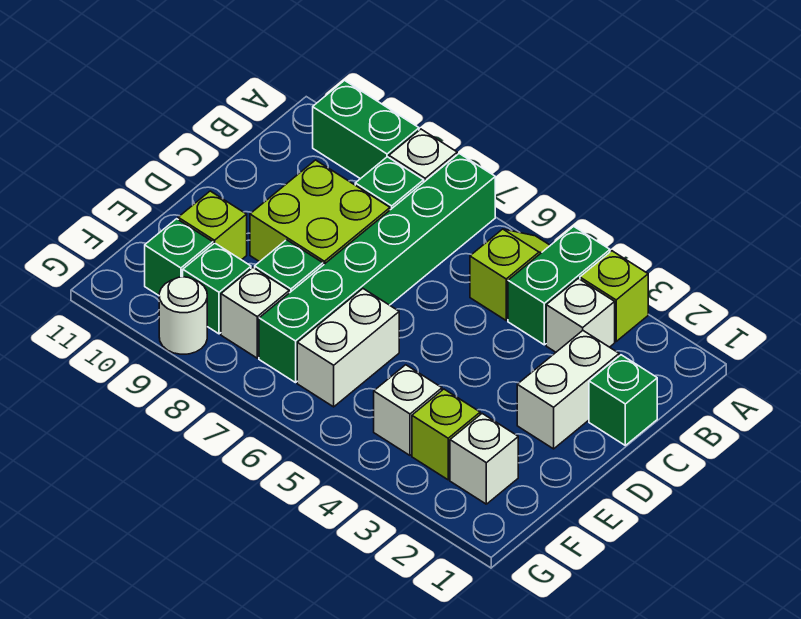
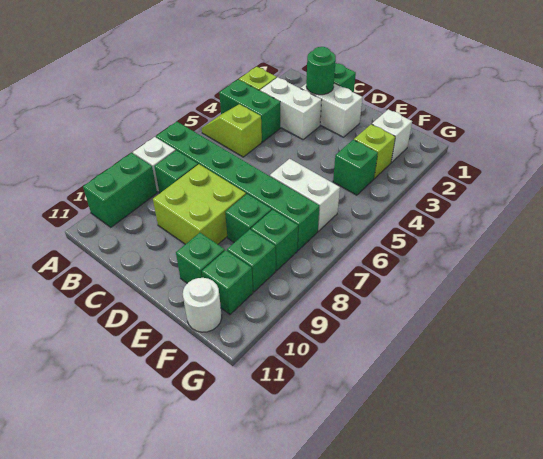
white 1x1 brick [546,278,615,352] -> white 1x2 brick [260,77,322,139]
none -> green 1x1 round brick [306,47,336,95]
lime 1x1 brick [178,191,247,260] -> green 1x1 brick [176,233,225,283]
white 1x1 brick [374,365,442,455] -> green 1x1 brick [333,140,378,195]
white 1x1 brick [221,268,289,358] -> green 1x1 brick [251,210,298,271]
white 1x1 round brick [159,277,207,354] -> white 1x1 round brick moved to [183,278,222,332]

